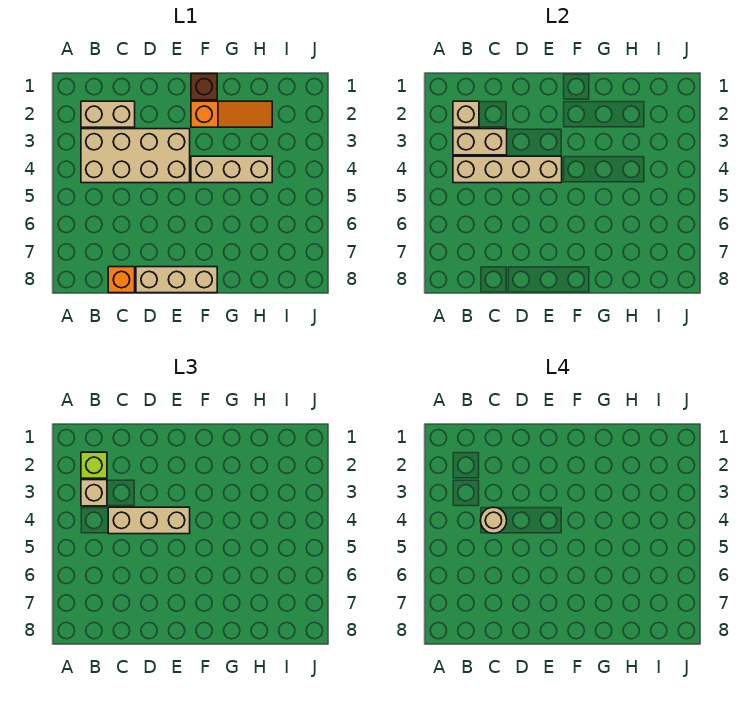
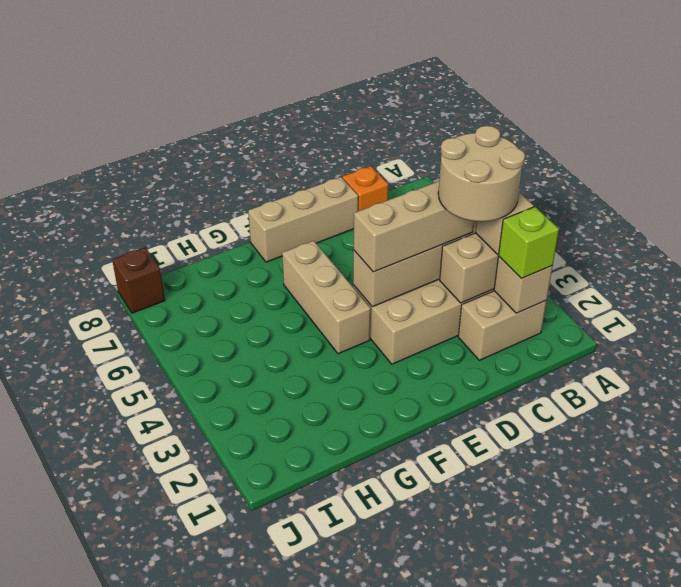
tan 1x1 round brick [480,507,507,533] -> tan 2x2 round brick [438,126,525,222]
brown 1x1 brick [191,74,217,100] -> brown 1x1 brick moved to [112,247,165,313]
orange 1x3 slope [191,101,272,127] -> none
tan 1x3 brick [191,156,272,183] -> tan 1x3 brick turned to [282,241,371,354]

